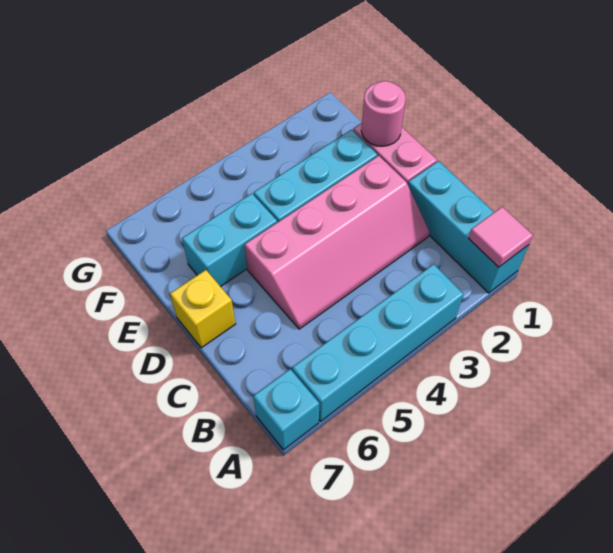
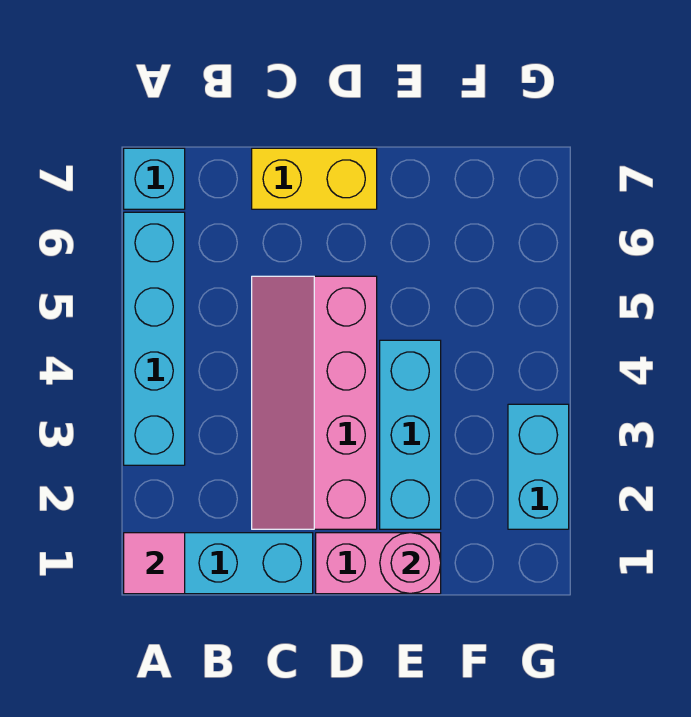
yellow 1x1 brick [170,270,235,348] -> yellow 1x2 brick [252,148,377,209]
cyan 1x2 brick [182,194,277,287] -> cyan 1x2 brick moved to [508,404,569,529]

